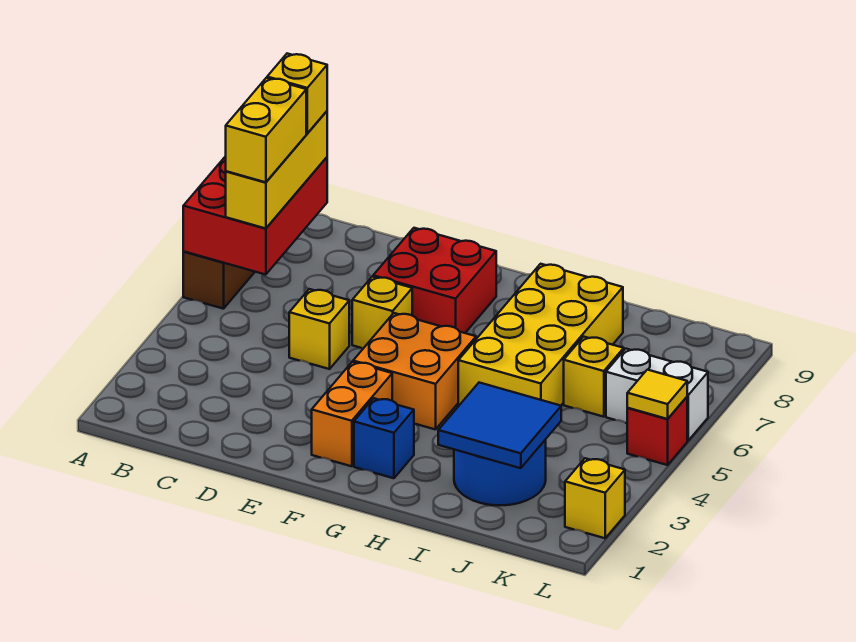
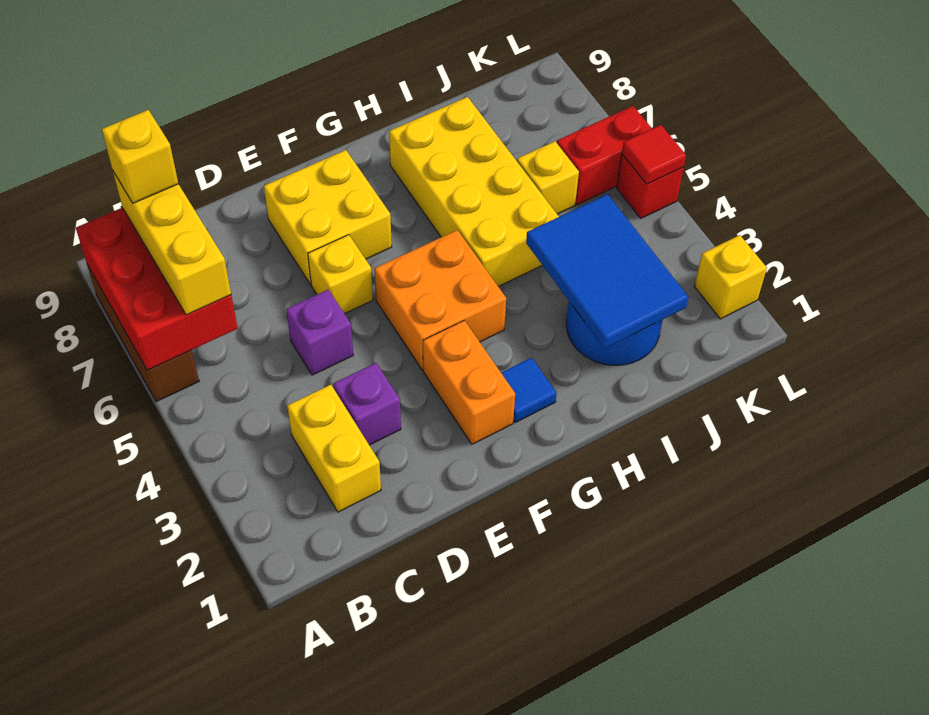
yellow 1x2 brick [226,78,306,182] -> yellow 1x2 brick moved to [287,385,381,512]
none -> purple 1x1 brick [333,363,401,445]
yellow 1x1 brick [289,289,349,369] -> purple 1x1 brick [286,290,353,375]
red 2x2 brick [373,228,496,333] -> yellow 2x2 brick [264,150,392,284]
blue 1x1 brick [354,398,414,478] -> blue 1x1 tile [501,358,557,423]
blue 2x2 tile [438,383,561,468] -> blue 2x3 tile [526,194,689,348]
white 1x2 brick [606,349,708,441] -> red 1x2 brick [557,106,652,205]
yellow 1x1 tile [627,370,687,419] -> red 1x1 tile [622,125,686,184]

